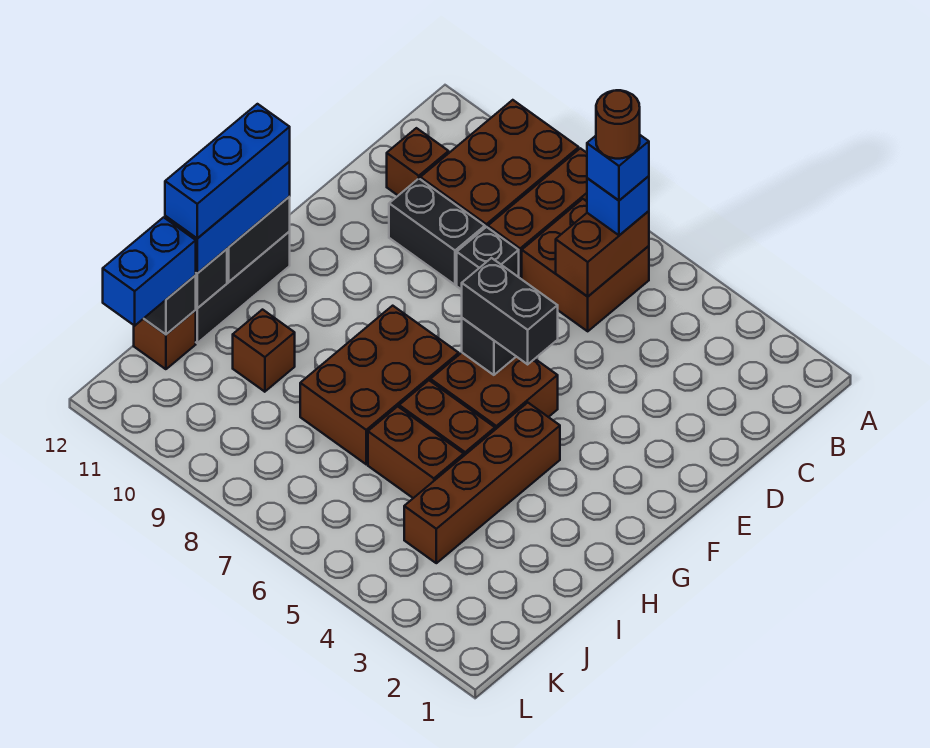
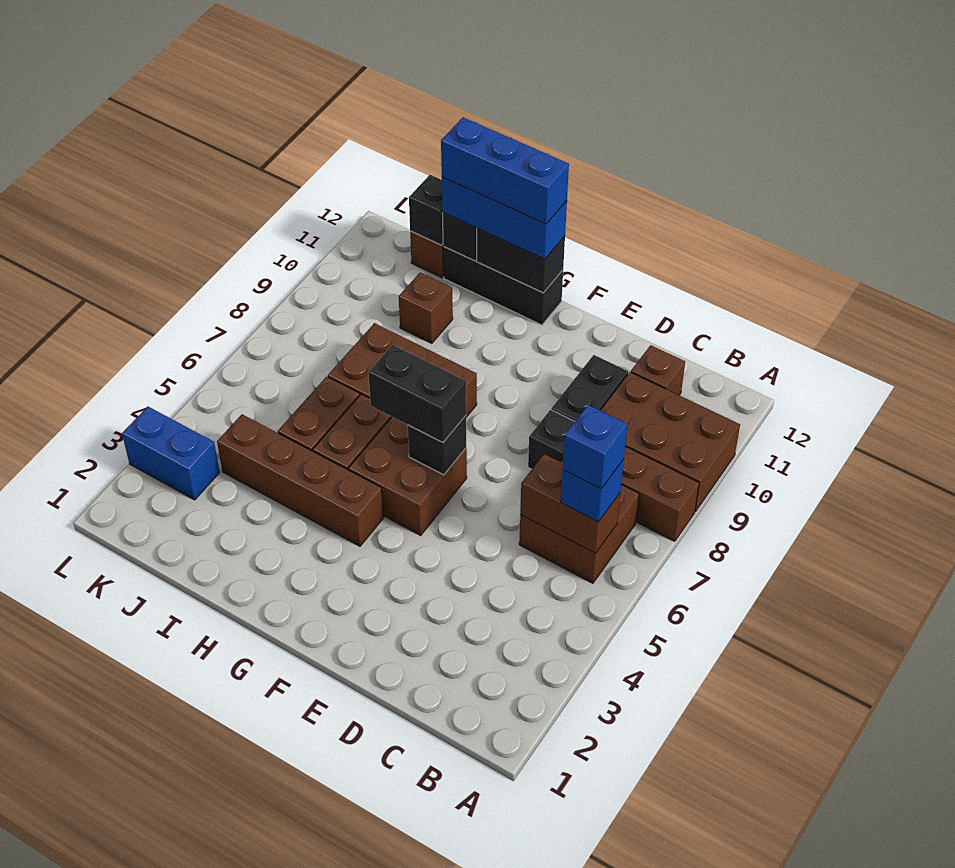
brown 1x1 round brick [596,90,640,159] -> none
black 1x2 brick [462,258,558,364] -> black 1x2 brick turned to [368,345,466,443]
blue 1x2 brick [103,217,196,326] -> blue 1x2 brick moved to [122,407,220,500]

